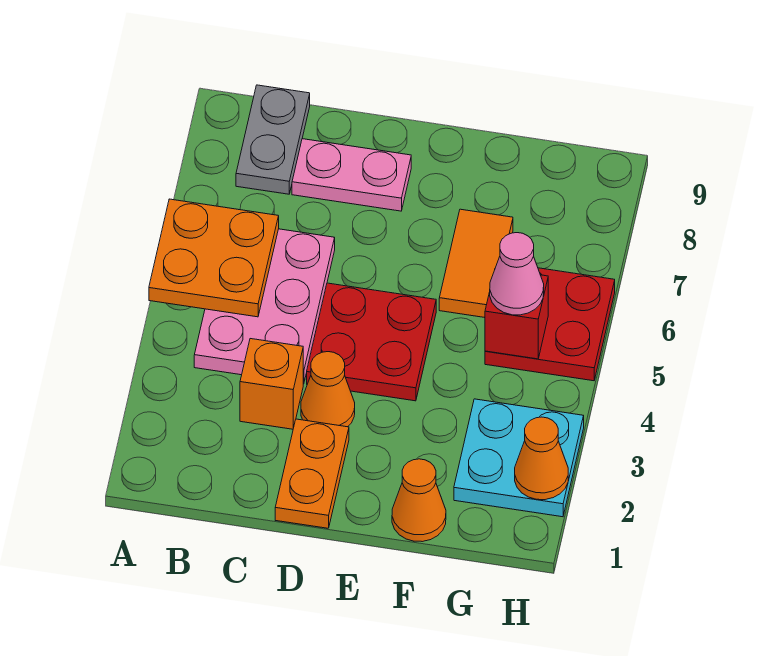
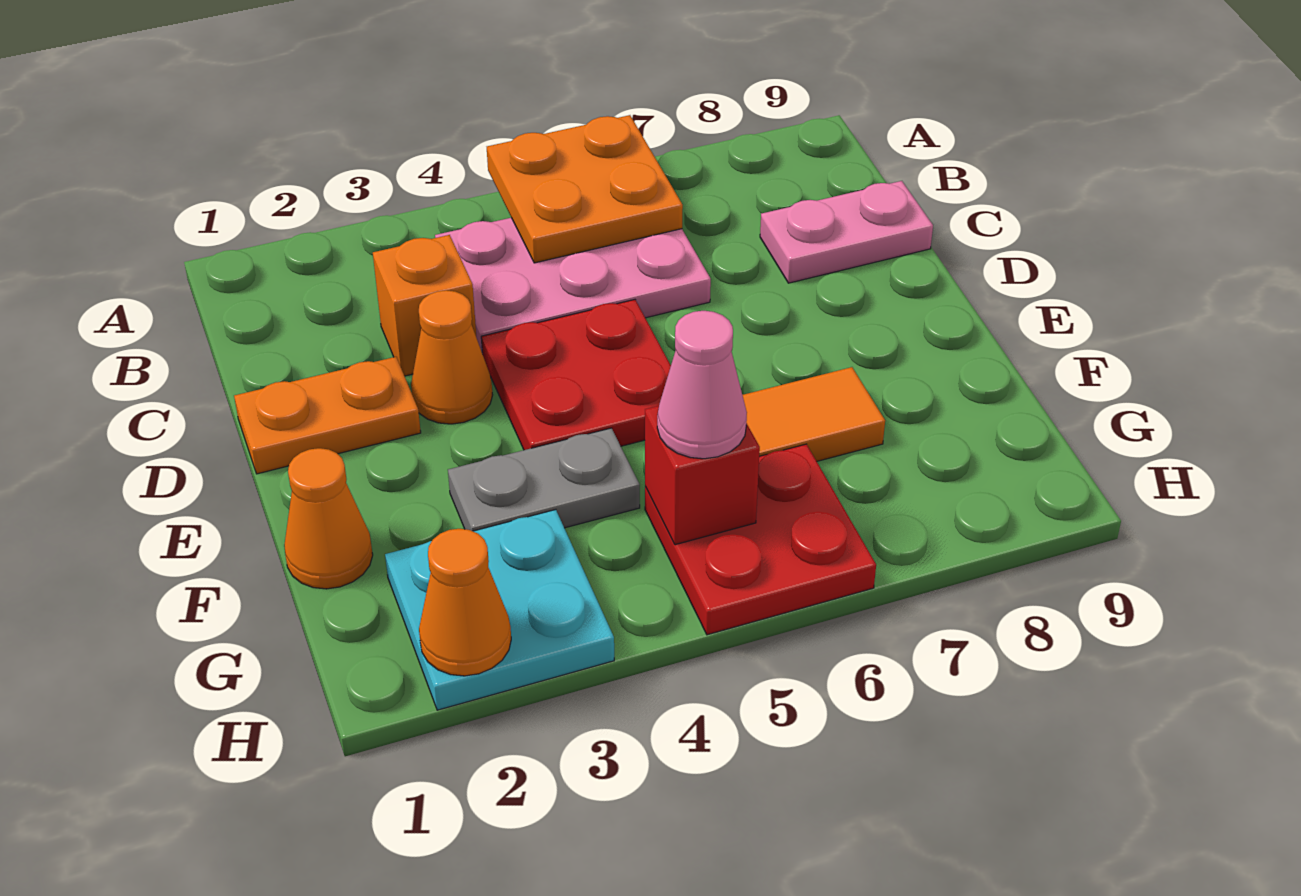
grey 1x2 plate [236,85,310,194] -> grey 1x2 plate moved to [448,428,640,531]
pink 1x2 plate [292,139,411,211] -> pink 1x2 plate turned to [760,181,933,283]

